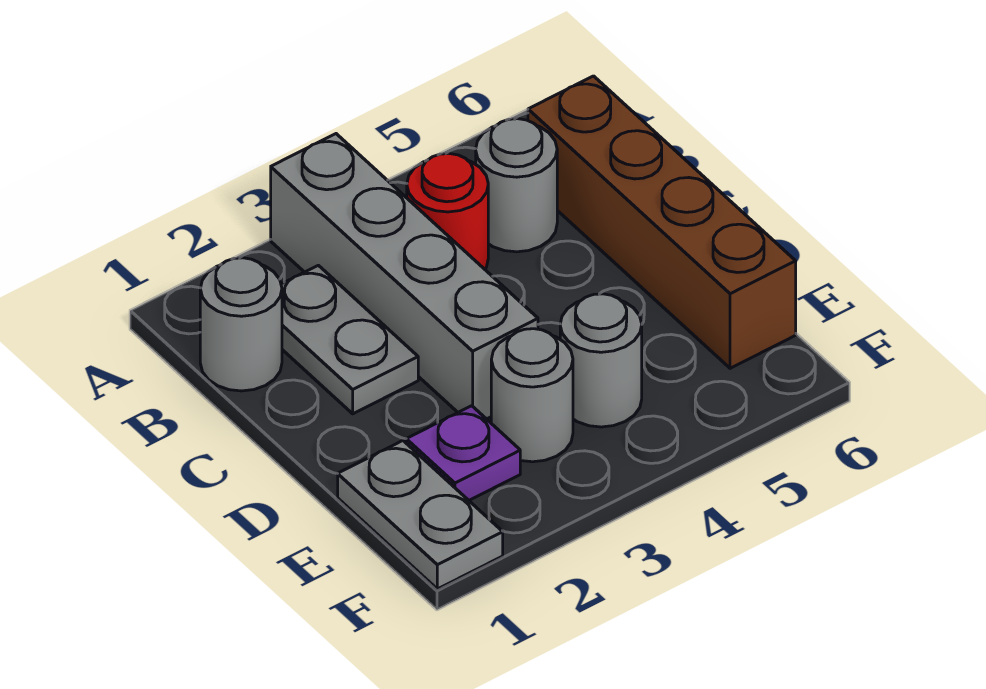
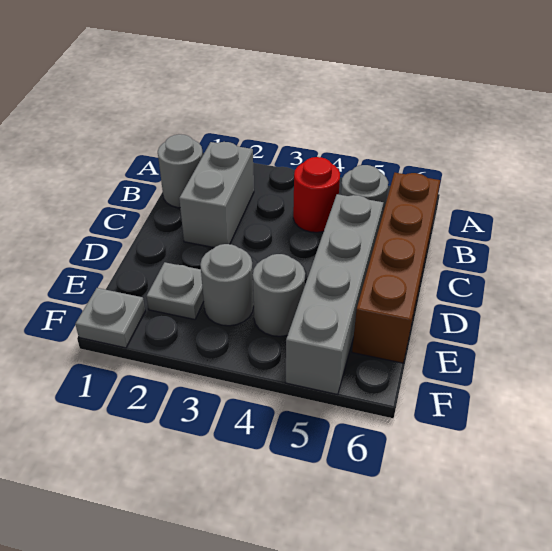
grey 1x4 brick [271,134,538,419] -> grey 1x4 brick moved to [285,194,383,395]
grey 1x2 plate [281,265,418,414] -> grey 1x2 brick [179,142,254,247]
grey 1x2 plate [338,441,503,589] -> grey 1x1 plate [75,288,145,348]
purple 1x1 plate [406,406,520,500] -> grey 1x1 plate [146,262,204,319]

